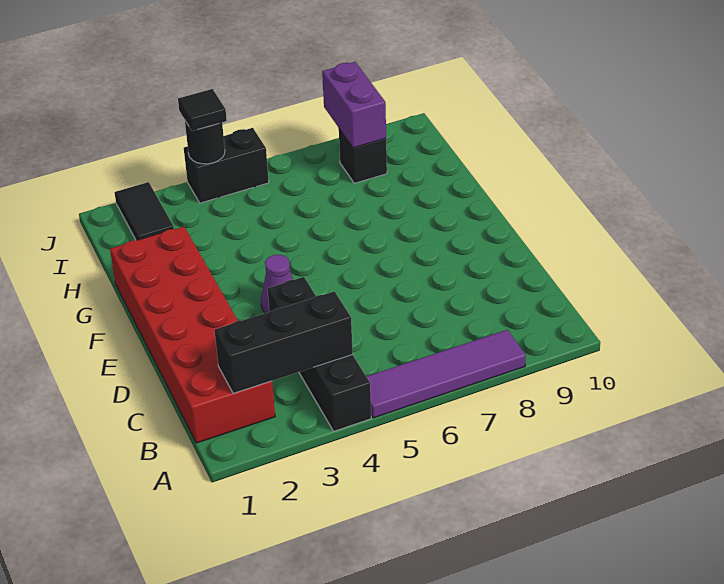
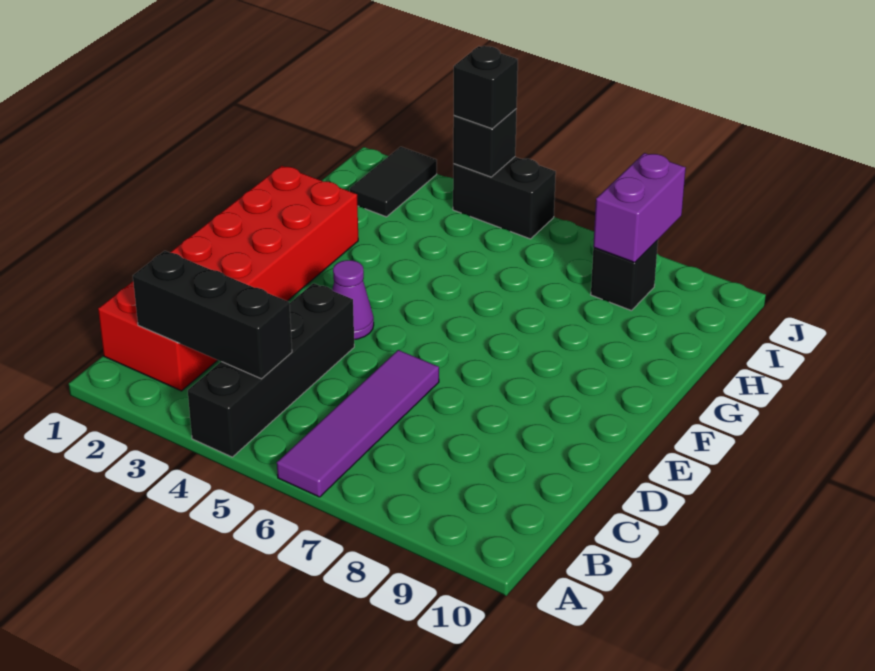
purple 1x4 tile [366,330,526,418] -> purple 1x4 tile turned to [277,350,439,497]
black 1x1 round brick [185,121,225,164] -> black 1x1 brick [453,109,516,177]
black 1x1 tile [178,89,227,131] -> black 1x1 brick [454,46,518,129]

